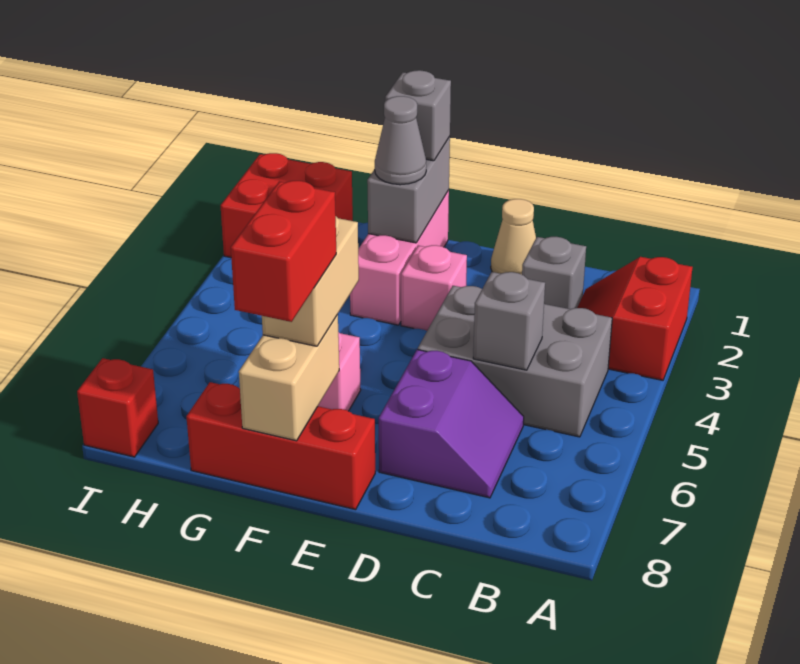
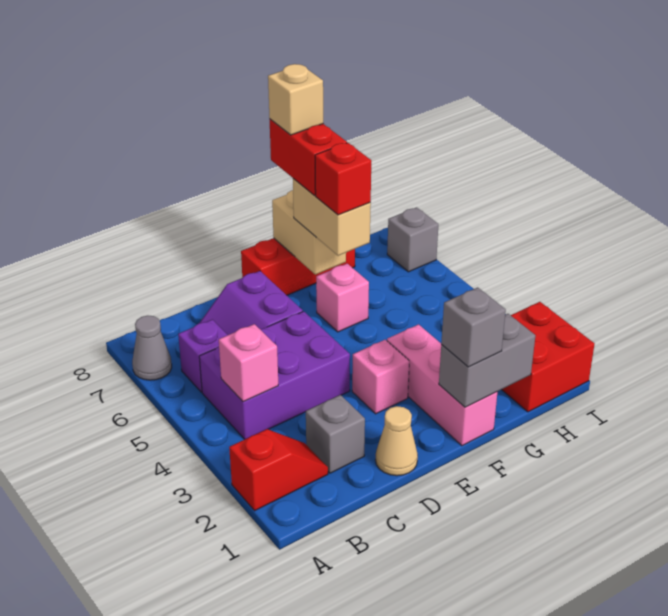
red 2x2 slope [577,257,693,380] -> red 1x2 slope [229,429,328,511]
grey 2x3 brick [418,286,612,437] -> purple 2x3 brick [199,311,350,439]
none -> pink 1x1 brick [219,324,278,402]
none -> purple 1x1 brick [178,319,227,392]
grey 1x1 brick [473,272,545,370] -> grey 1x1 brick moved to [387,207,438,272]
grey 1x2 brick [367,137,450,243] -> grey 1x2 brick turned to [439,314,535,407]
grey 1x1 cone [375,96,426,185] -> grey 1x1 cone moved to [132,316,172,380]
none -> tan 1x1 brick [268,64,323,135]
red 1x1 brick [77,358,158,457] -> red 1x1 brick moved to [315,143,371,215]

